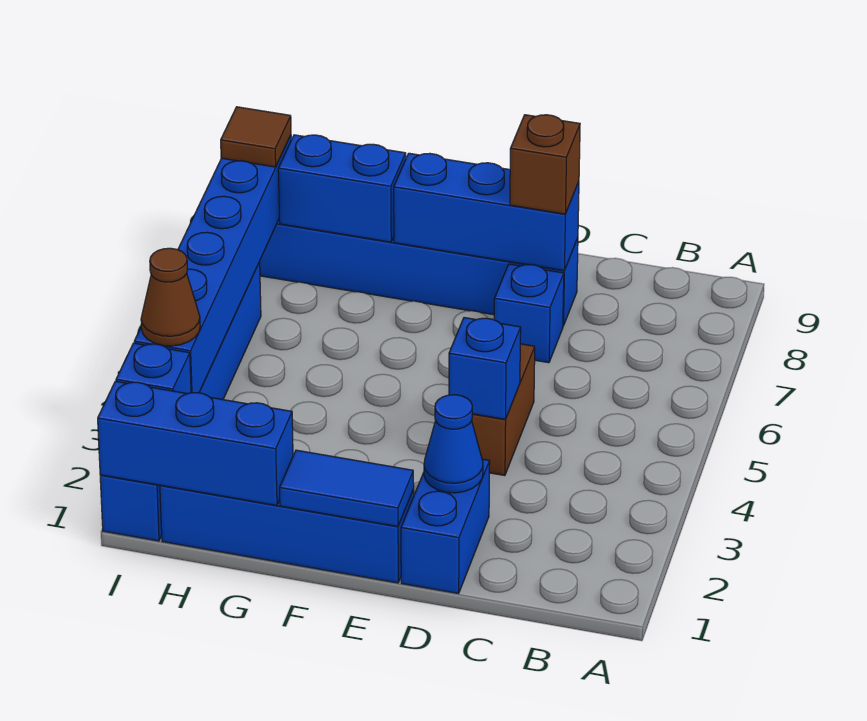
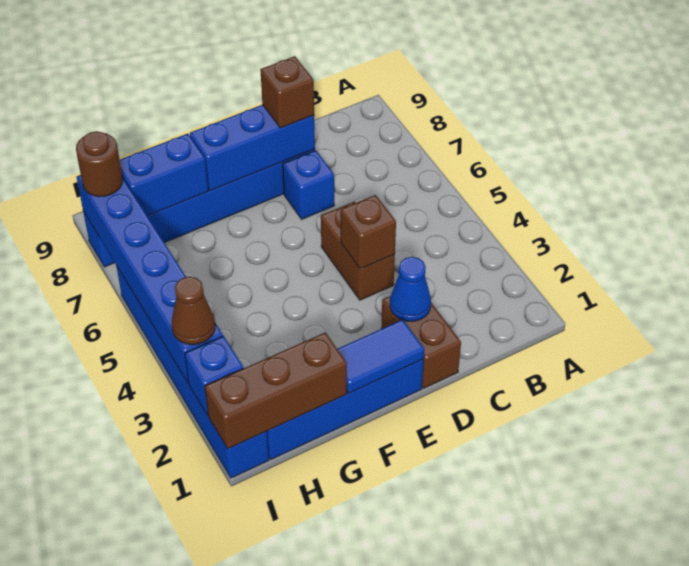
blue 1x2 brick [401,459,490,594] -> brown 1x2 brick [381,296,461,388]
blue 1x1 brick [449,318,521,419] -> brown 1x1 brick [341,195,396,269]
blue 1x3 brick [98,381,293,505] -> brown 1x3 brick [205,332,347,449]
brown 1x1 tile [221,107,291,167] -> brown 1x1 round brick [76,131,123,197]

